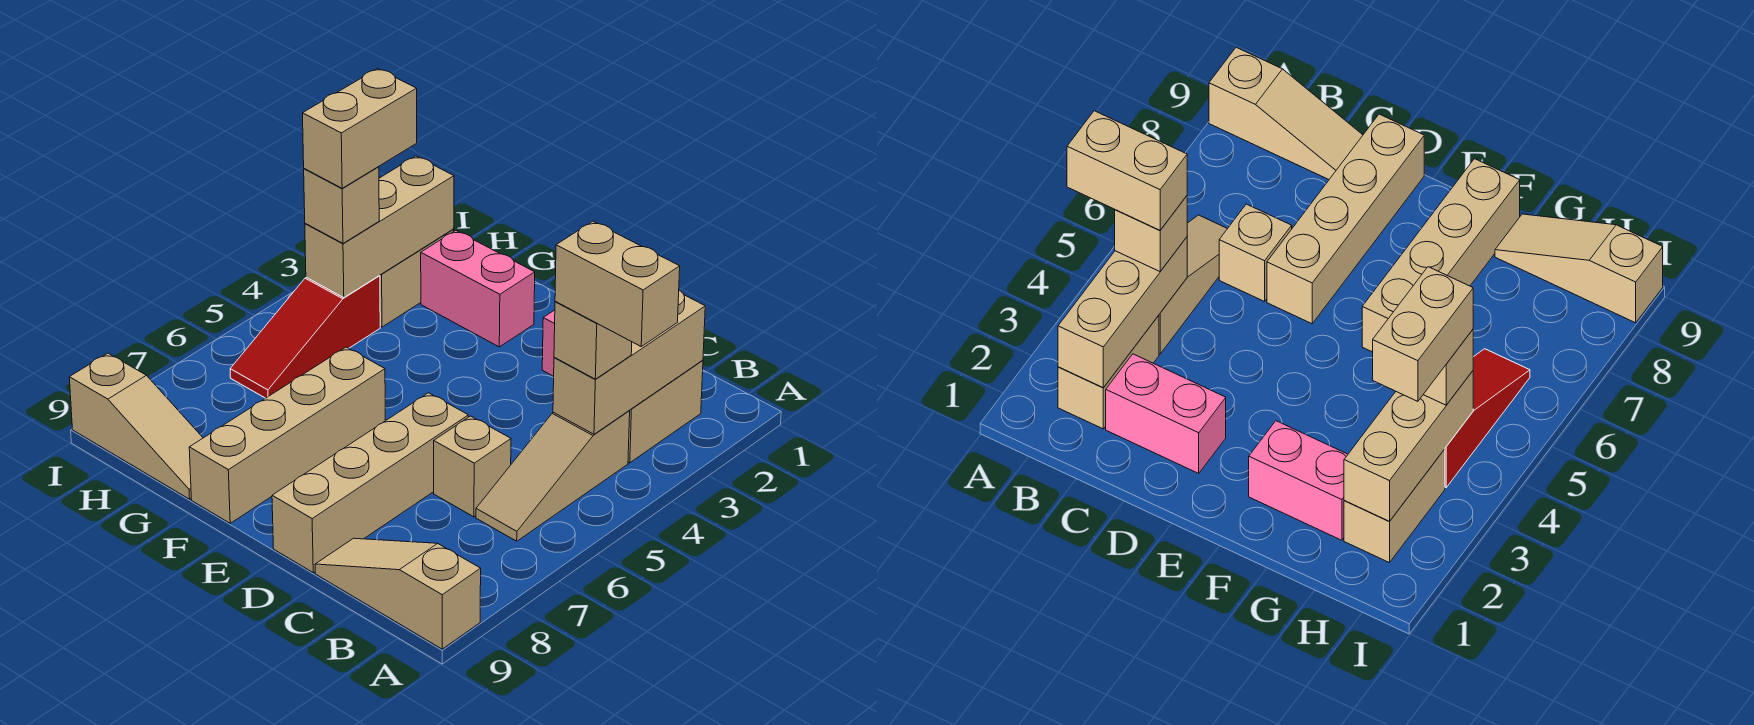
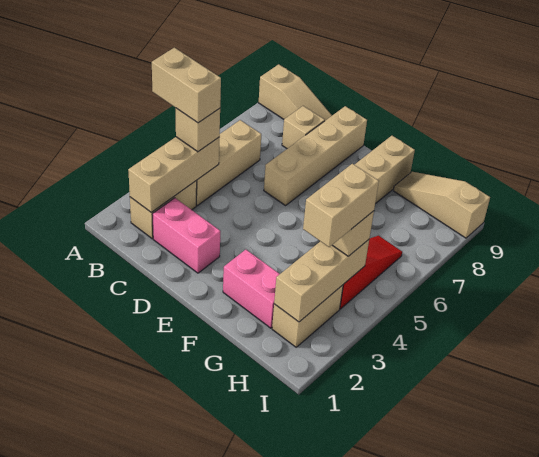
tan 1x3 slope [476,411,630,541] -> tan 1x3 brick [196,120,261,206]
tan 1x1 brick [434,416,511,517] -> tan 1x1 brick moved to [282,106,325,149]

